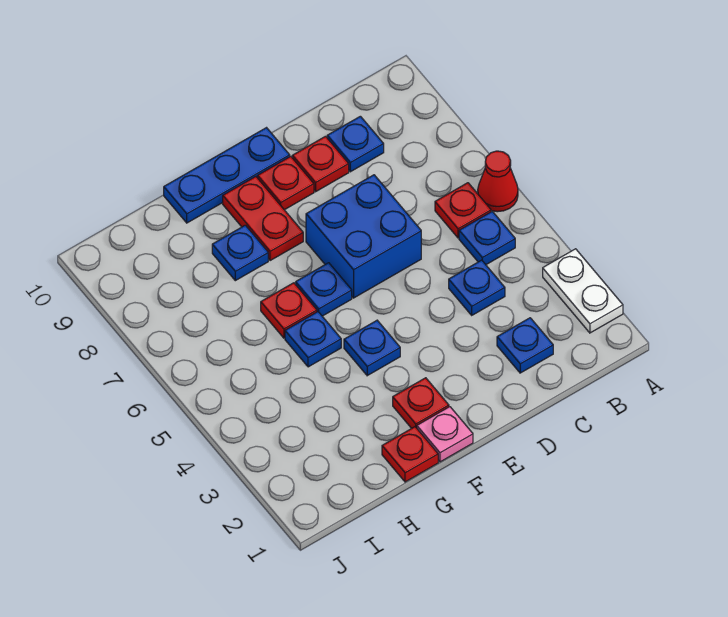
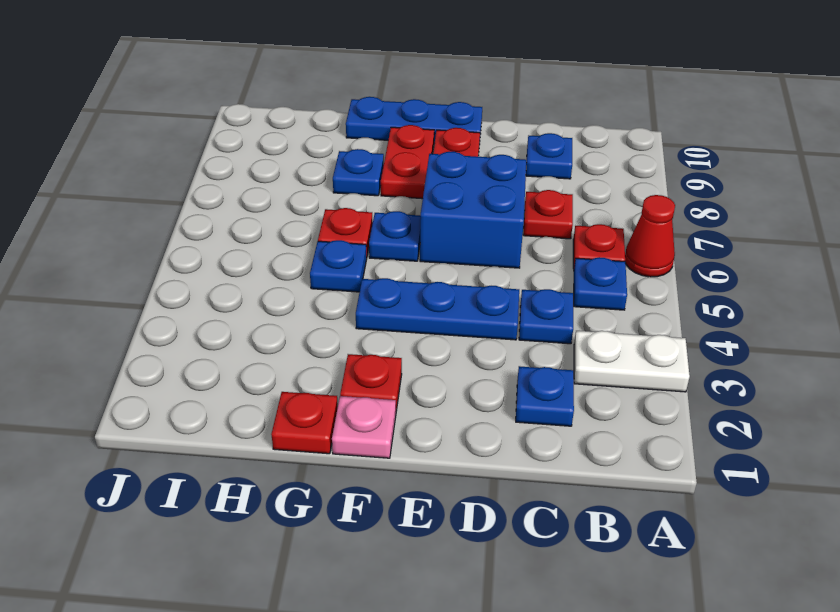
white 1x2 plate [543,249,623,333] -> white 1x2 plate turned to [574,331,690,392]
red 1x1 plate [292,136,349,192] -> red 1x1 plate moved to [524,190,573,239]
blue 1x1 plate [344,320,400,376] -> blue 1x3 plate [356,278,519,340]

